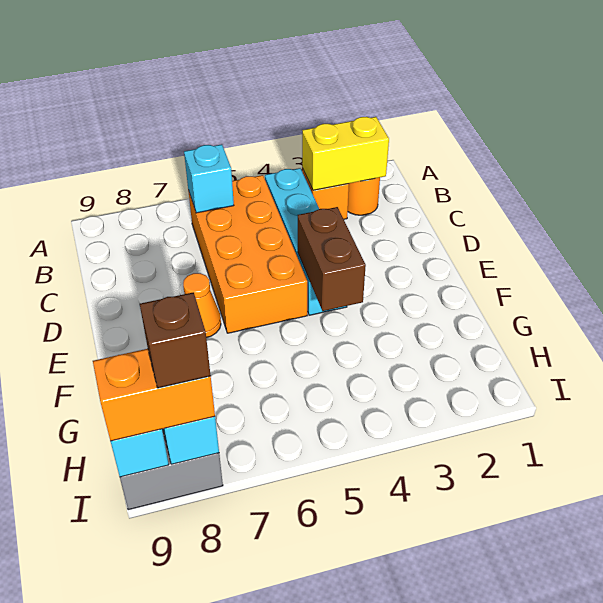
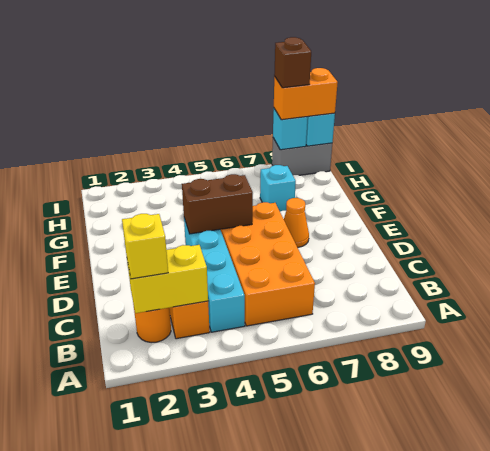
none -> yellow 1x1 brick [122,214,168,279]
cyan 1x1 brick [184,144,234,213] -> cyan 1x1 brick moved to [260,165,296,211]
brown 1x2 brick [298,207,366,311] -> brown 1x2 brick turned to [182,174,253,234]

